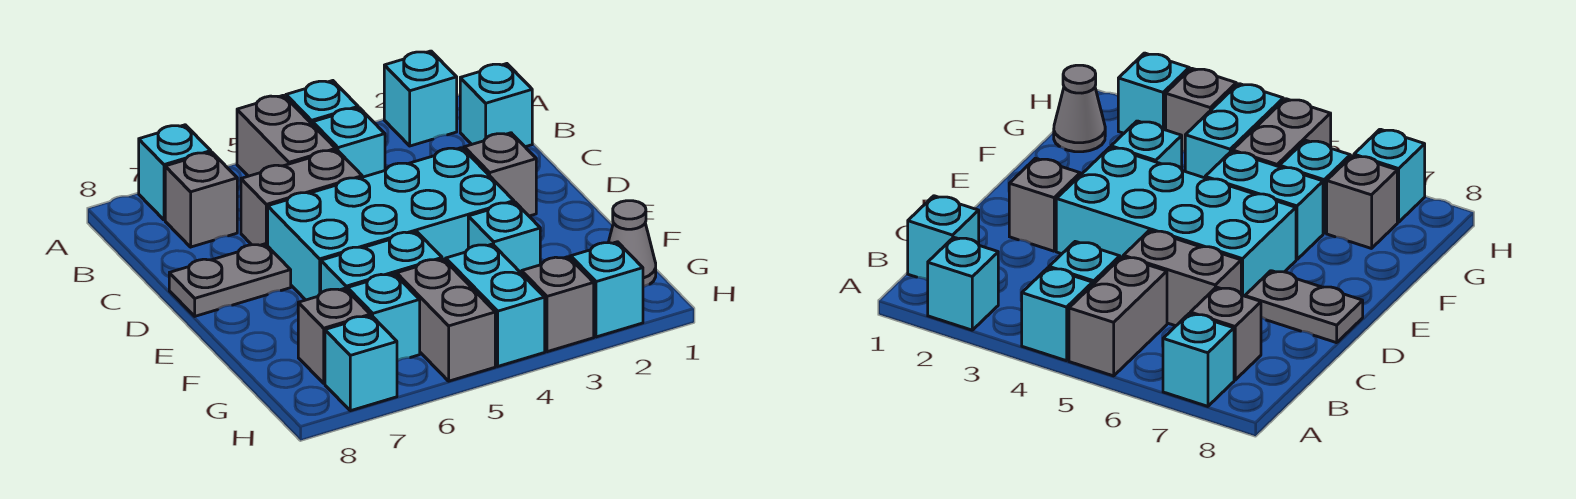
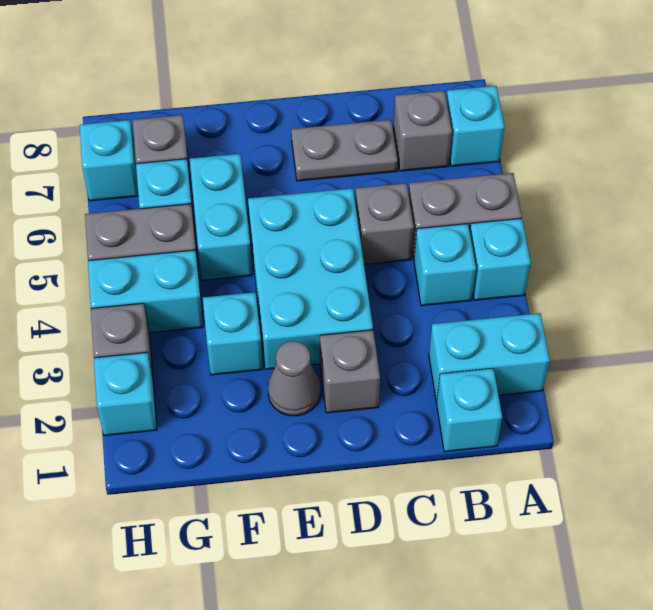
cyan 1x1 brick [384,51,457,146] -> cyan 1x2 brick [429,313,550,402]
grey 1x2 brick [241,150,362,246] -> grey 1x1 brick [355,183,414,264]
cyan 2x4 brick [268,148,514,300] -> cyan 2x3 brick [248,188,373,369]
grey 1x2 plate [169,244,291,316] -> grey 1x2 plate turned to [291,120,398,181]
grey 1x1 cone [608,201,656,287] -> grey 1x1 cone moved to [268,341,320,416]

